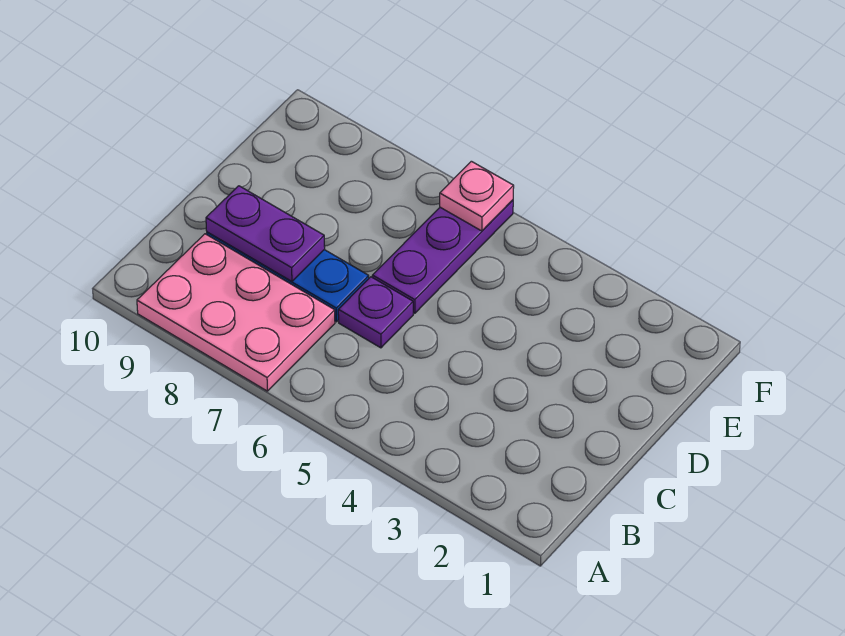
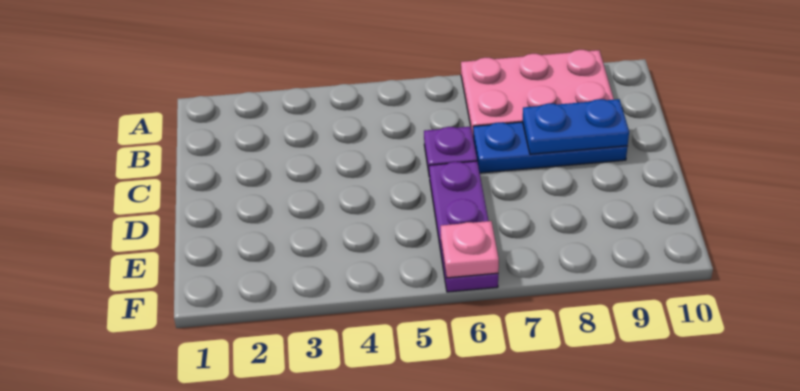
purple 1x2 plate [206,186,325,282] -> blue 1x2 plate [523,99,629,154]

